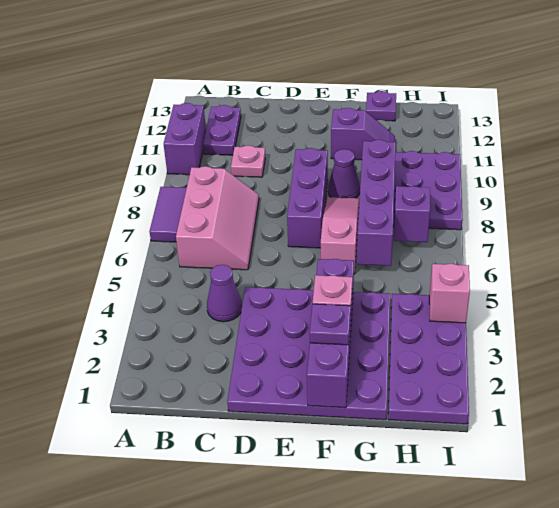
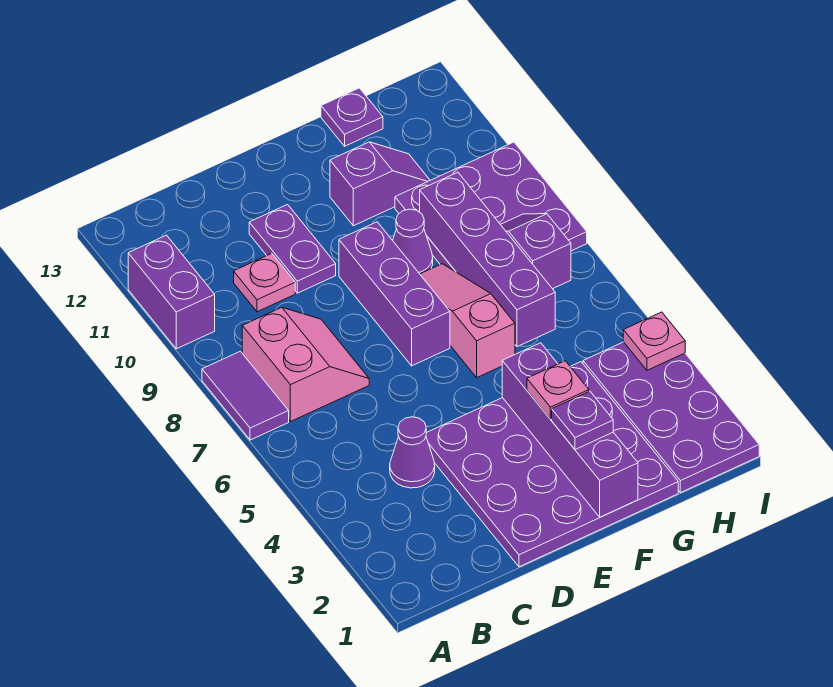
pink 2x3 slope [176,166,259,270] -> pink 2x2 slope [242,307,369,422]
purple 1x2 plate [203,105,241,155] -> purple 1x2 plate moved to [249,205,336,293]
pink 1x1 brick [429,264,470,323] -> pink 1x1 plate [623,312,685,370]

